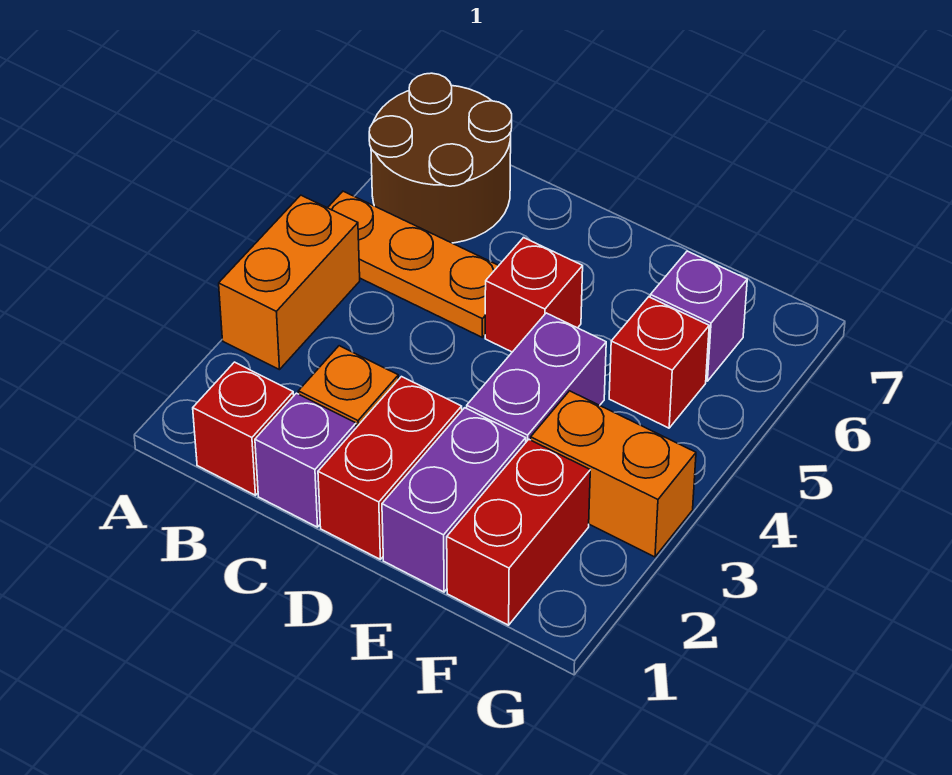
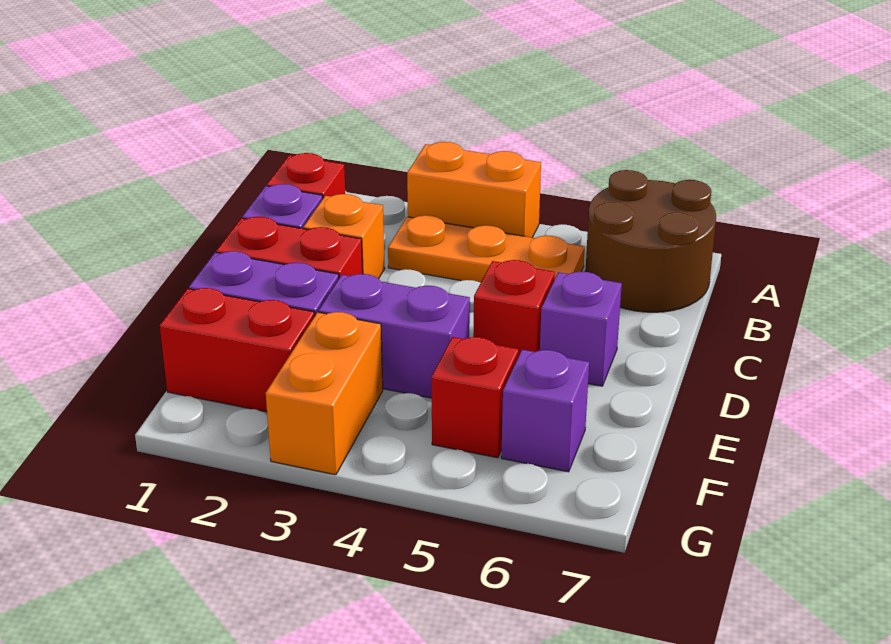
orange 1x3 plate [328,191,499,337] -> orange 1x3 plate turned to [388,215,585,283]
none -> purple 1x1 brick [540,271,622,386]

